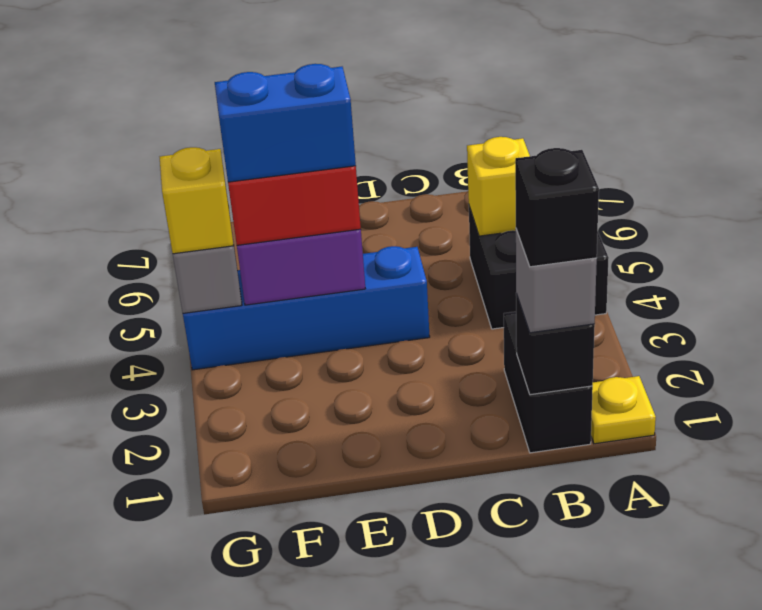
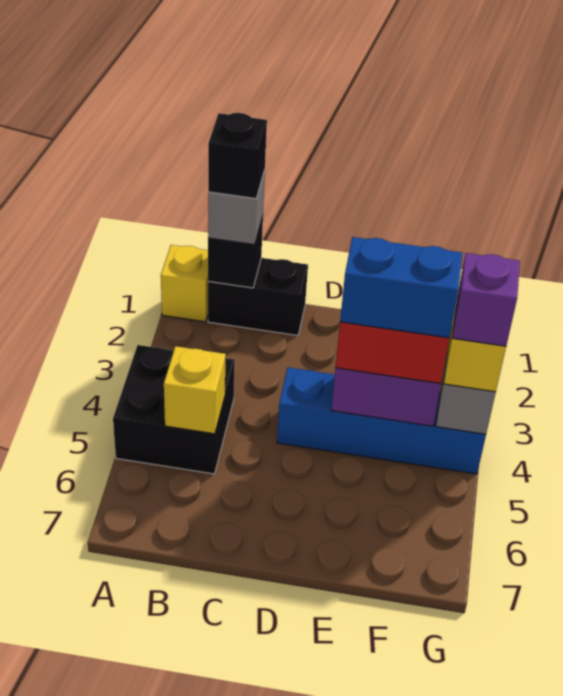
yellow 1x1 plate [591,376,656,444] -> yellow 1x1 brick [161,245,208,322]
black 1x2 brick [504,312,593,453] -> black 1x2 brick turned to [208,258,308,335]
none -> purple 1x1 brick [452,253,520,346]

